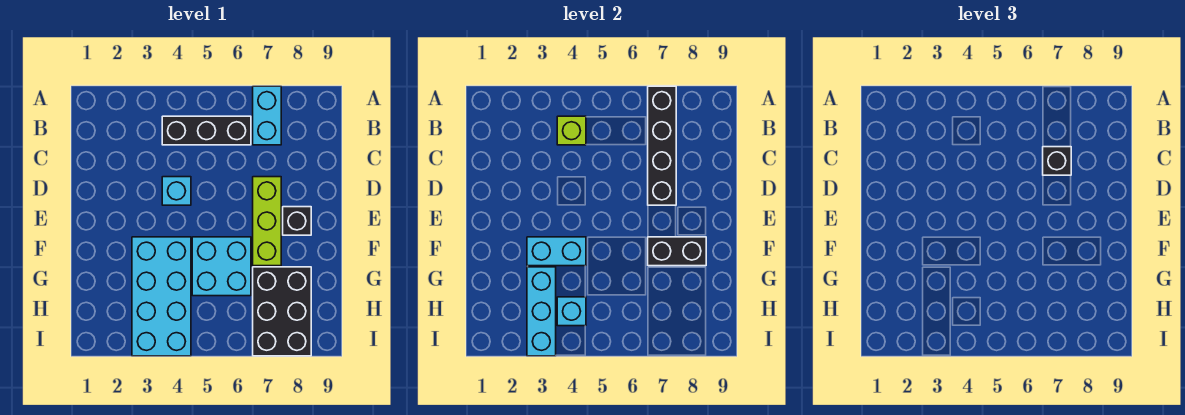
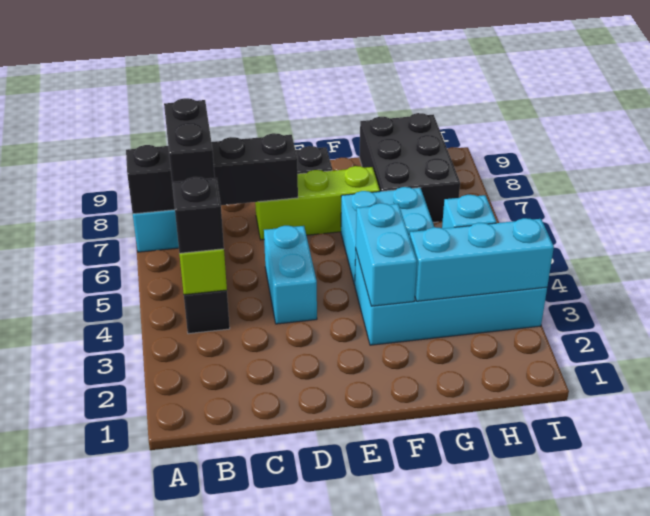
black 1x1 brick [1043,147,1071,175] -> black 1x1 brick moved to [172,177,224,253]
cyan 1x1 brick [162,177,191,205] -> cyan 1x2 brick [264,226,317,324]
black 1x2 brick [648,237,706,266] -> black 1x2 brick moved to [164,98,215,182]
black 2x3 brick [253,267,311,356] -> black 2x3 brick turned to [359,113,460,222]

